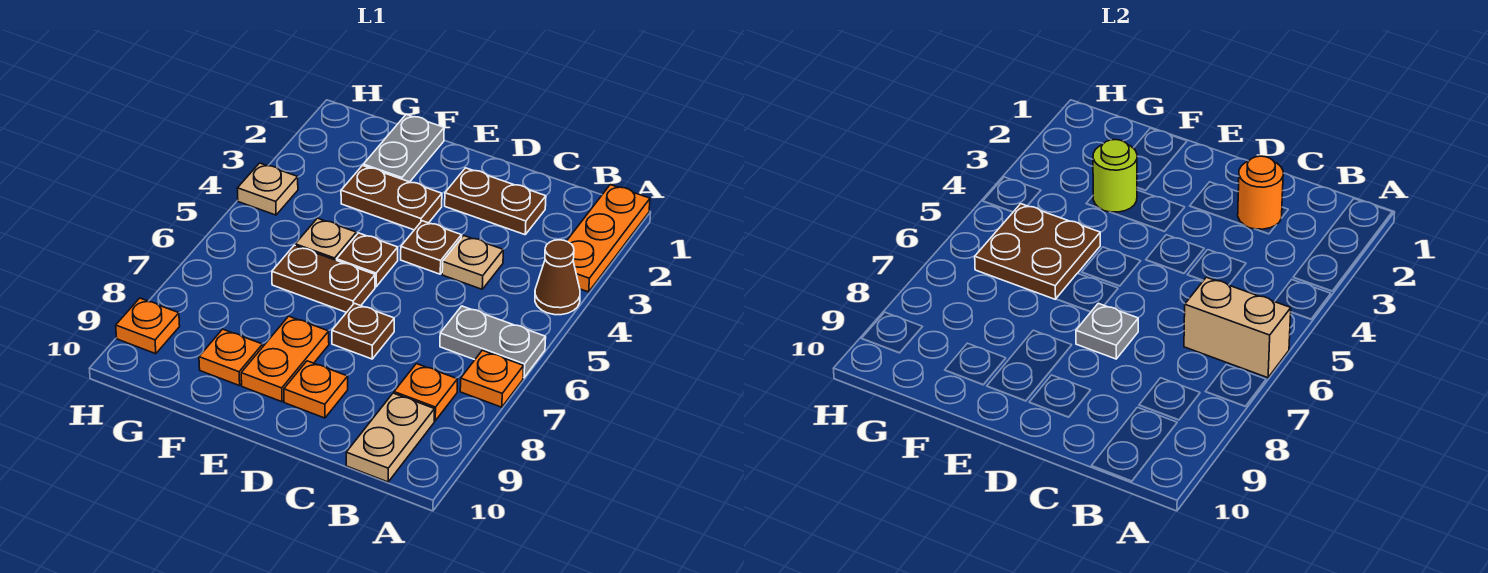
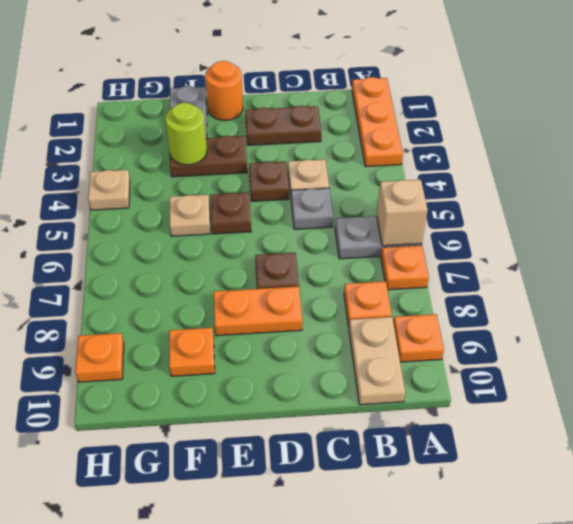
brown 1x1 cone [535,240,580,315] -> none
tan 1x2 brick [1184,277,1291,378] -> tan 1x1 brick [377,180,428,246]
orange 1x1 round brick [1238,156,1283,229] -> orange 1x1 round brick moved to [205,61,243,120]
grey 1x1 plate [1076,303,1138,359] -> grey 1x1 plate moved to [291,188,333,229]
orange 1x1 plate [284,361,348,418] -> orange 1x1 plate moved to [393,314,444,362]
brown 1x2 plate [272,245,375,312] -> none
orange 1x2 plate [241,316,329,402] -> orange 1x2 plate turned to [214,286,303,336]
brown 2x2 plate [975,204,1100,299] -> none

